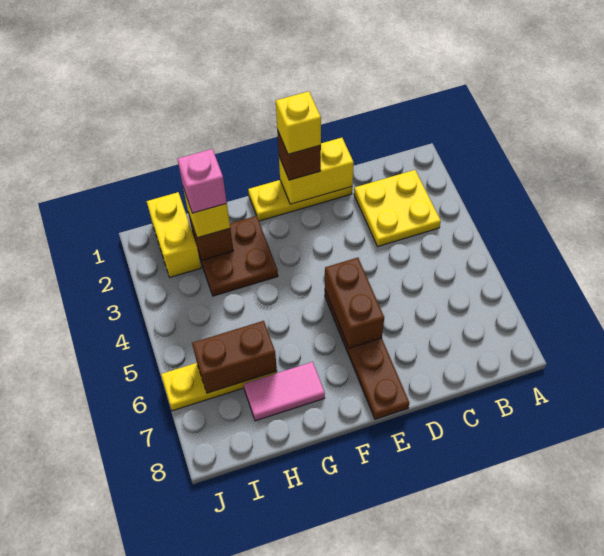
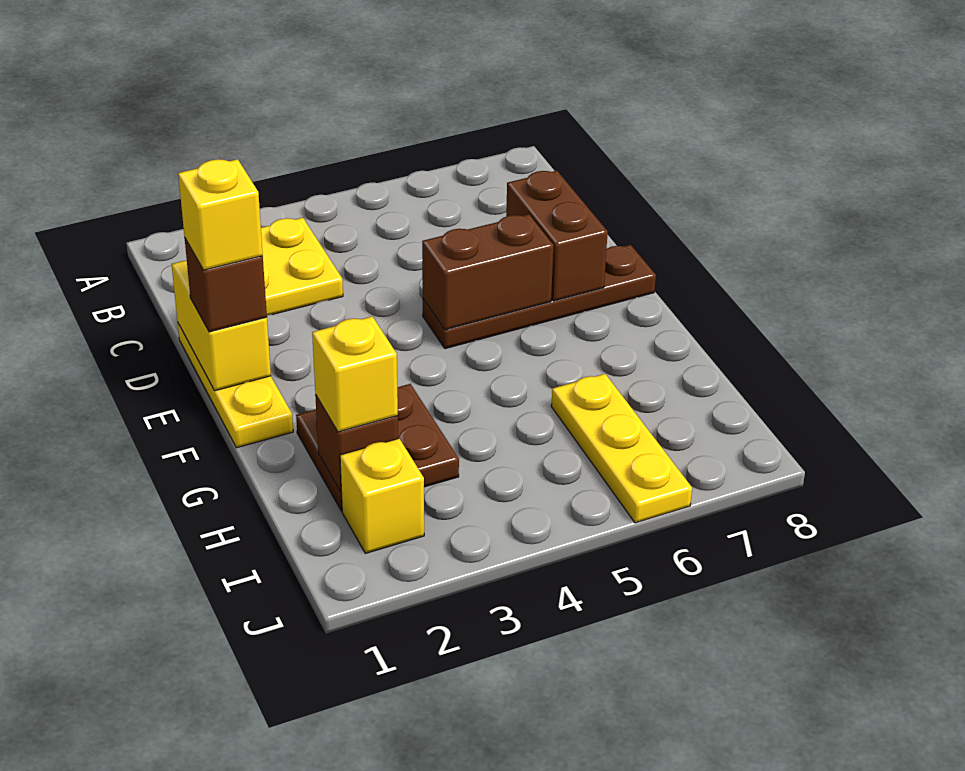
pink 1x2 tile [244,362,325,421] -> none
pink 1x1 brick [177,149,227,213] -> none
brown 1x2 brick [192,321,277,393] -> brown 1x2 brick moved to [506,171,608,301]
yellow 1x2 brick [147,192,201,277] -> yellow 1x1 brick [340,438,424,553]

